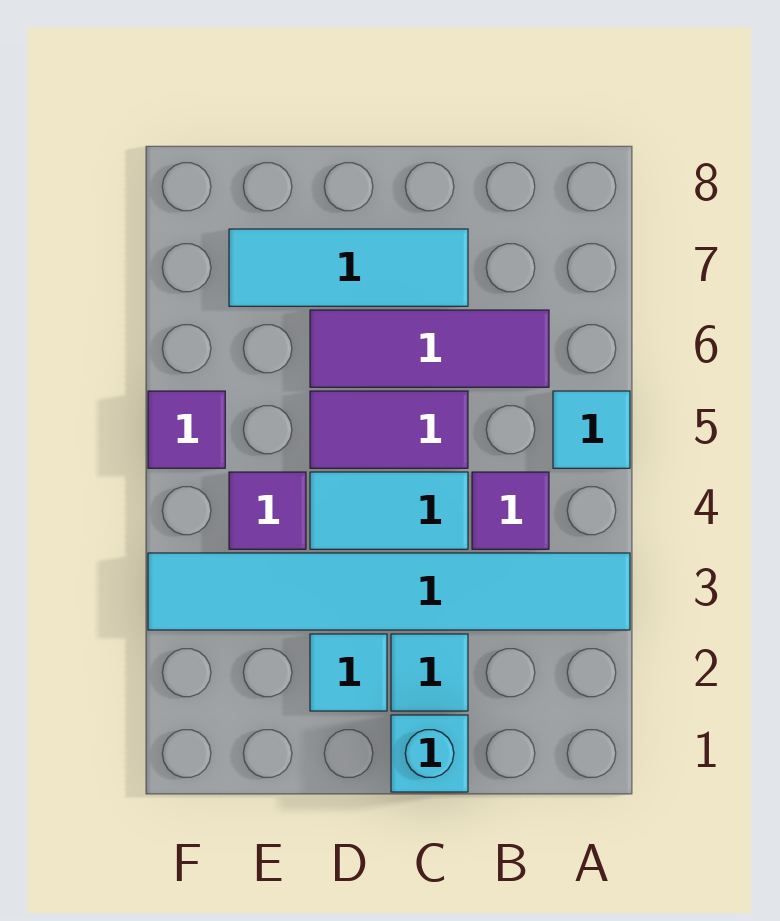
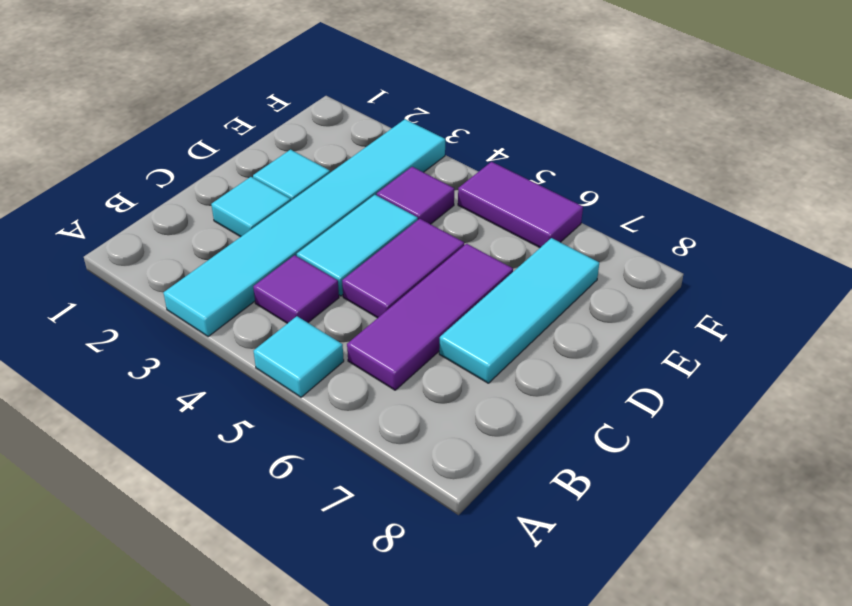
cyan 1x1 brick [391,715,468,792] -> none
purple 1x1 tile [148,391,225,468] -> purple 1x2 tile [458,162,583,248]

